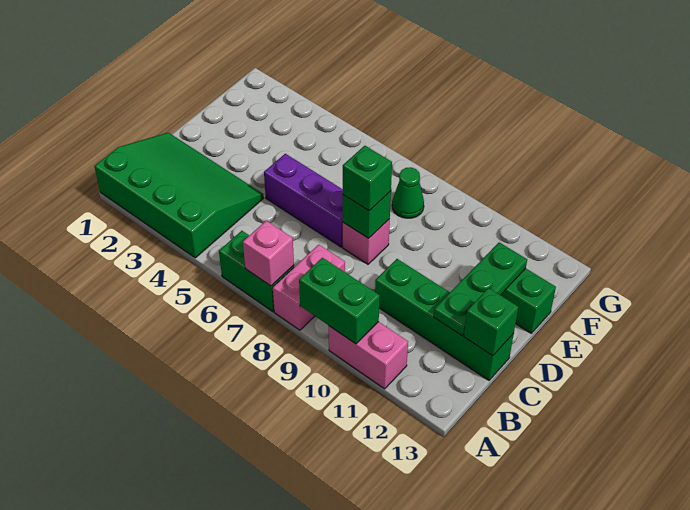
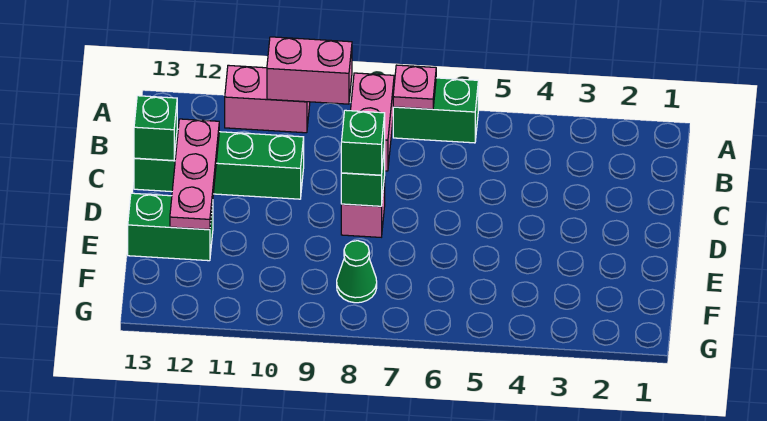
green 3x4 slope [94,133,263,258] -> none
pink 1x1 brick [243,221,294,286] -> pink 1x1 plate [393,65,436,109]
green 1x2 brick [299,258,380,344] -> pink 1x2 brick [267,37,352,104]
green 1x3 plate [434,242,527,336] -> pink 1x3 plate [170,119,219,230]
purple 1x3 brick [264,154,343,247] -> none

